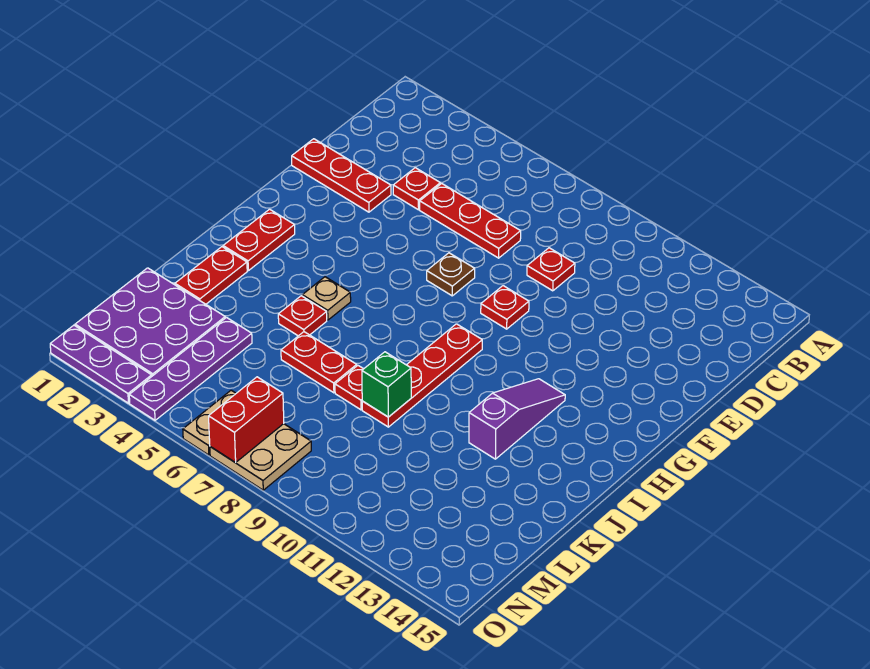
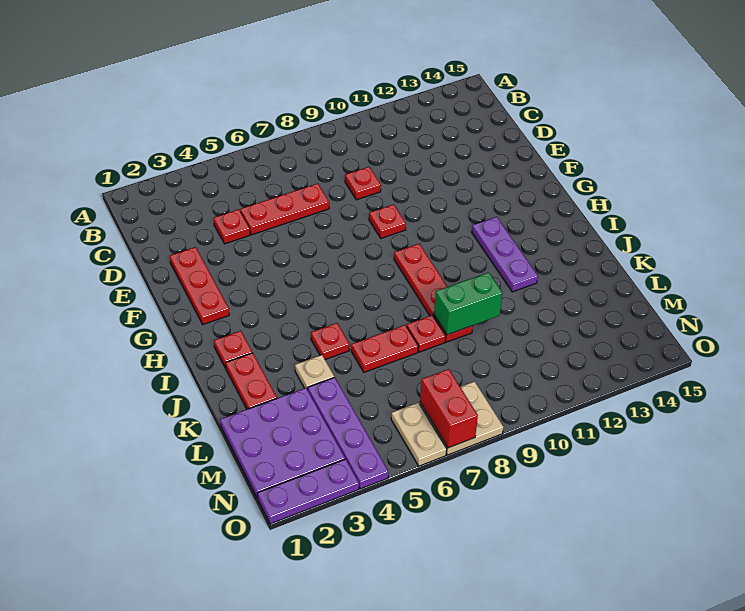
red 1x3 plate [292,139,391,212] -> red 1x3 plate turned to [170,247,229,324]
brown 1x1 plate [427,253,475,296] -> none
red 1x2 plate [223,209,295,271] -> red 1x1 plate [214,331,252,368]
purple 1x3 slope [469,379,565,459] -> purple 1x3 plate [472,217,538,292]
tan 1x1 plate [302,277,351,320] -> tan 1x1 plate moved to [295,355,334,390]
green 1x1 brick [362,352,411,417] -> green 1x2 brick [434,272,502,335]

